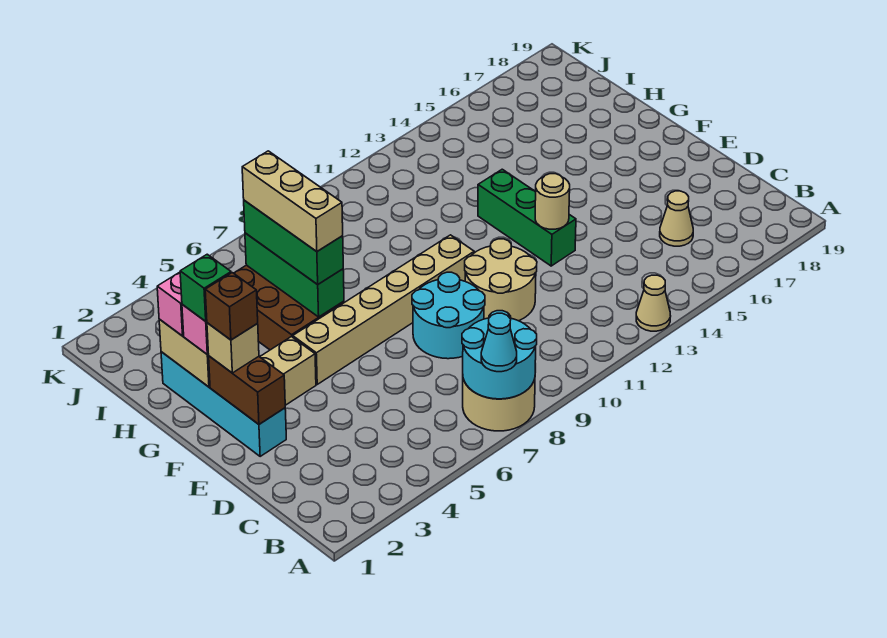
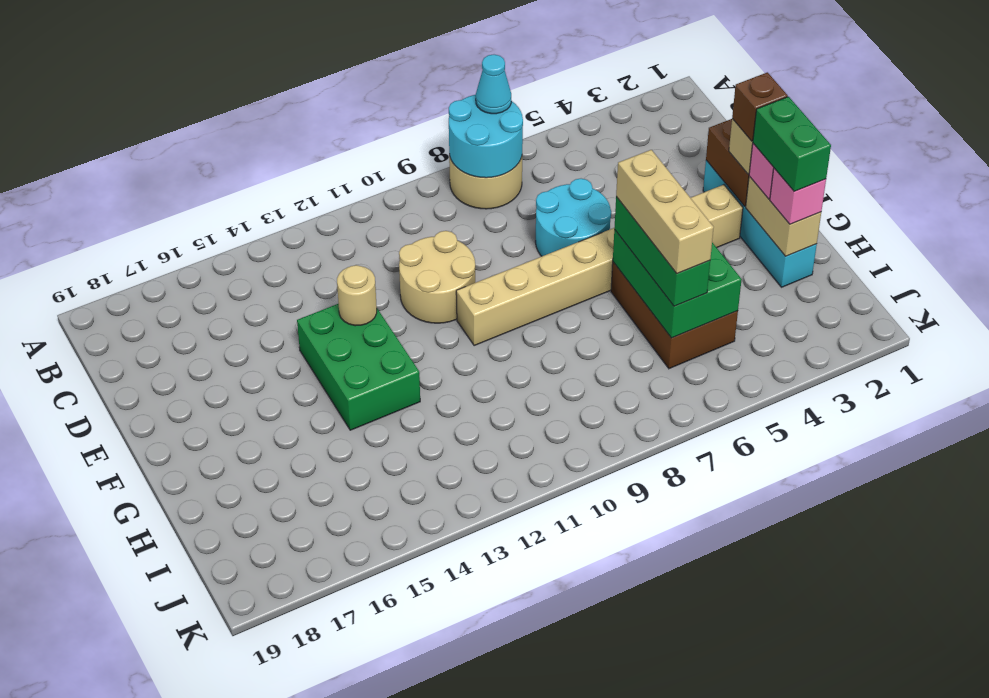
tan 1x1 cone [636,275,671,331] -> none
tan 1x1 cone [660,191,693,246] -> none
cyan 2x2 round brick [412,272,485,359] -> cyan 2x2 round brick moved to [536,179,611,256]
green 1x3 brick [478,169,576,266] -> green 2x3 brick [297,304,420,430]
green 1x1 brick [180,254,231,321] -> green 1x2 brick [753,97,831,191]
green 1x3 brick [245,233,344,317] -> green 2x3 brick [613,230,742,338]

